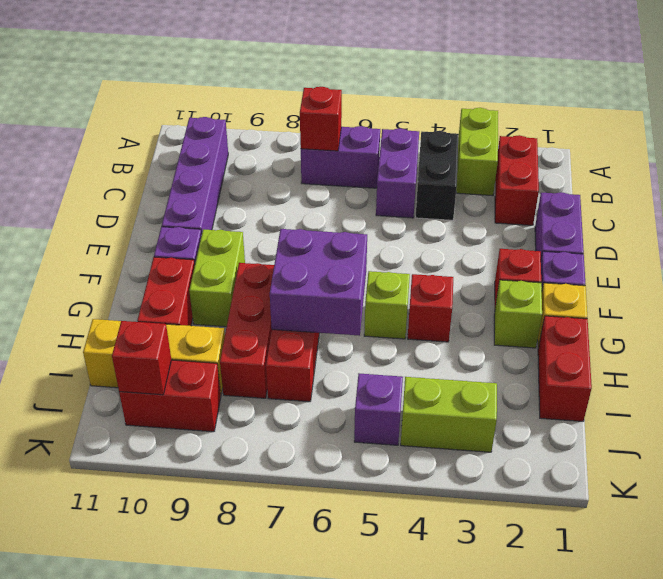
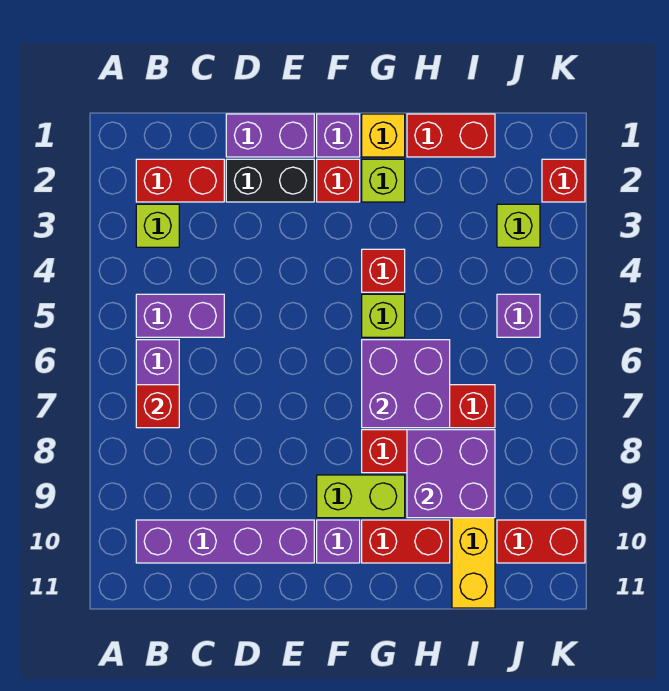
lime 1x2 brick [456,108,498,196] -> lime 1x1 brick [136,204,179,247]
black 1x2 brick [415,131,459,220] -> black 1x2 brick moved to [226,159,314,202]
none -> purple 2x2 brick [407,430,495,518]
lime 1x2 brick [401,377,497,452] -> lime 1x1 brick [497,204,540,247]
red 1x2 brick [119,360,221,432] -> red 1x2 brick turned to [497,520,585,563]
red 1x1 brick [112,321,171,395] -> red 1x1 brick moved to [542,159,585,202]

